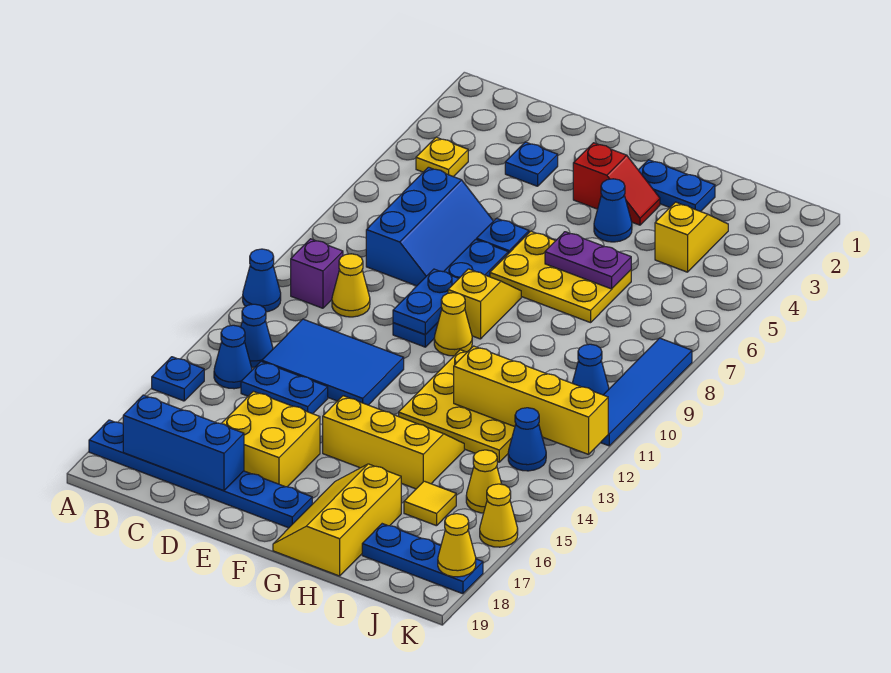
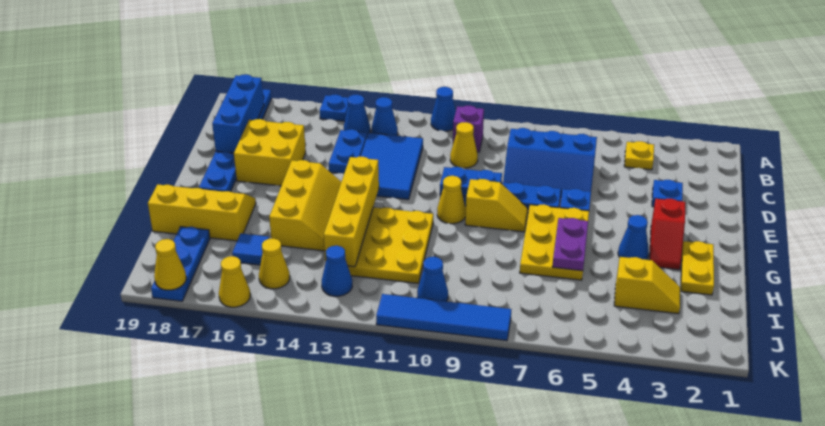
blue 1x2 plate [639,160,715,212] -> yellow 1x2 plate [681,241,714,295]
yellow 1x4 brick [454,346,608,454] -> yellow 1x4 brick moved to [324,157,379,267]
yellow 1x1 tile [404,481,456,526] -> blue 1x1 tile [232,233,269,265]

